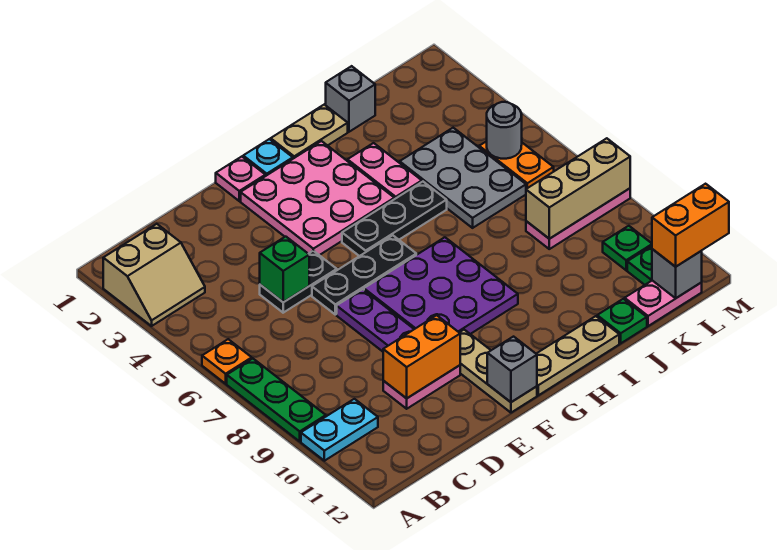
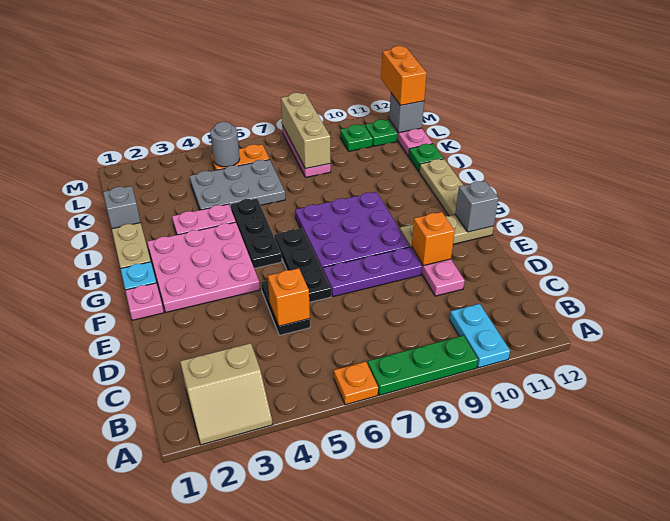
tan 2x2 slope [103,224,205,326] -> tan 2x2 slope turned to [180,343,273,445]
green 1x1 brick [260,237,309,302] -> orange 1x1 brick [268,268,310,326]
orange 1x2 brick [383,315,460,398] -> orange 1x1 brick [412,212,455,266]

